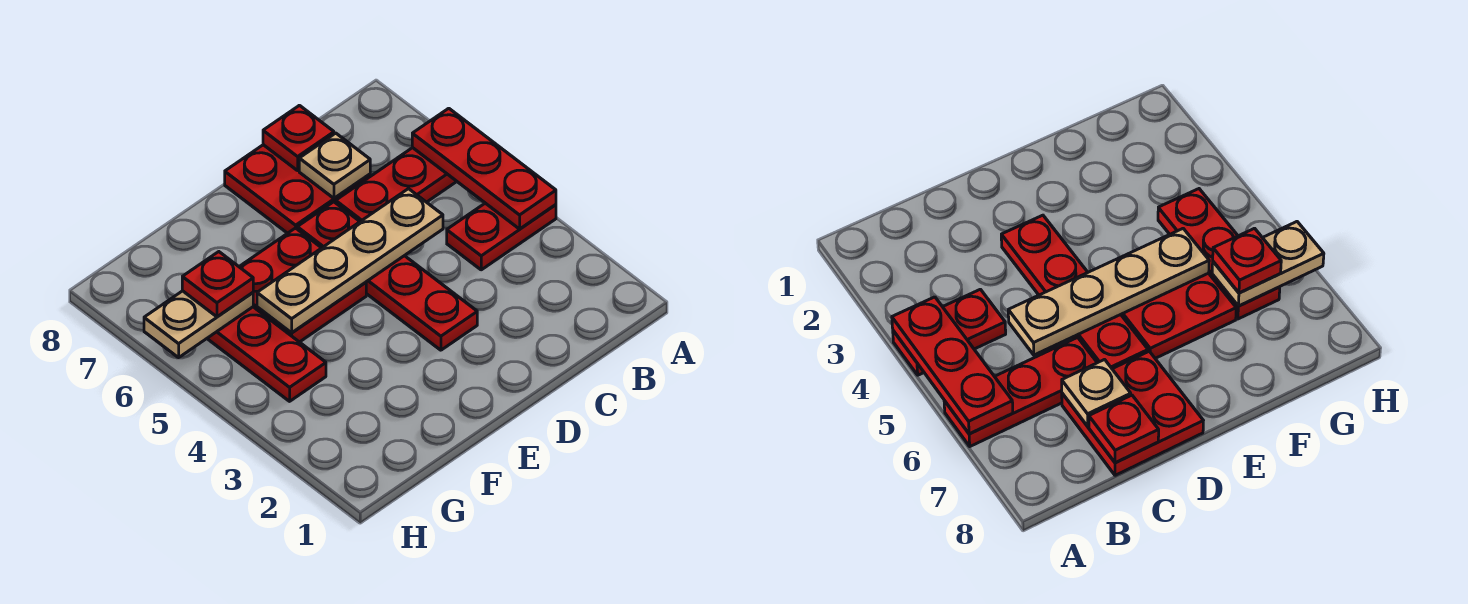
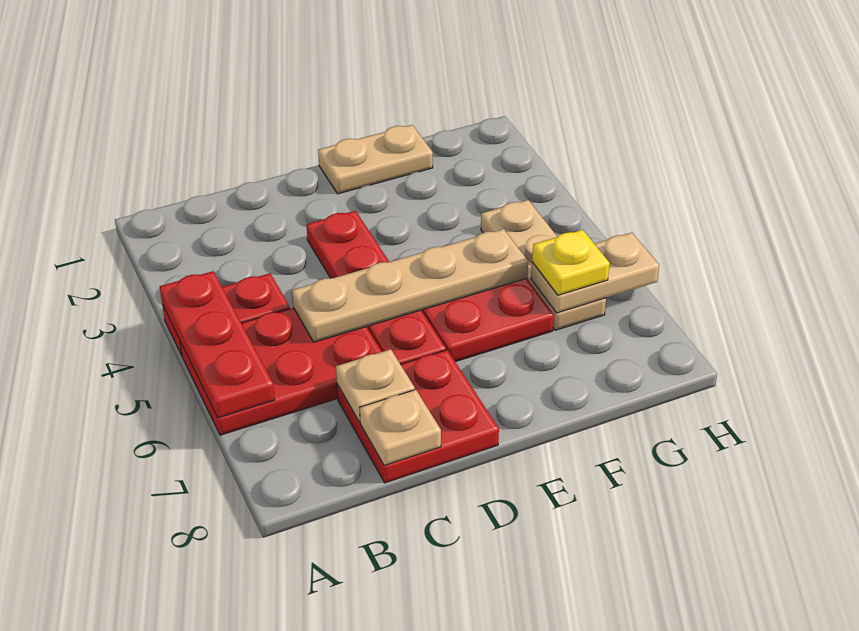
red 1x3 plate [336,148,457,221] -> red 2x3 plate [180,308,382,435]
red 1x1 plate [263,105,334,171] -> tan 1x1 plate [360,390,441,466]
none -> tan 1x2 plate [318,125,433,194]
red 1x3 plate [207,307,326,401] -> tan 1x3 plate [481,200,606,330]
red 1x1 plate [182,252,253,317] -> yellow 1x1 plate [532,230,610,295]

